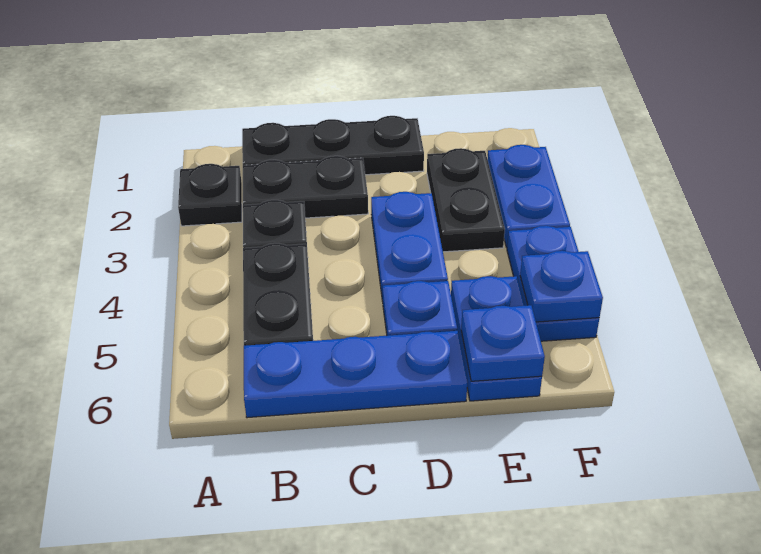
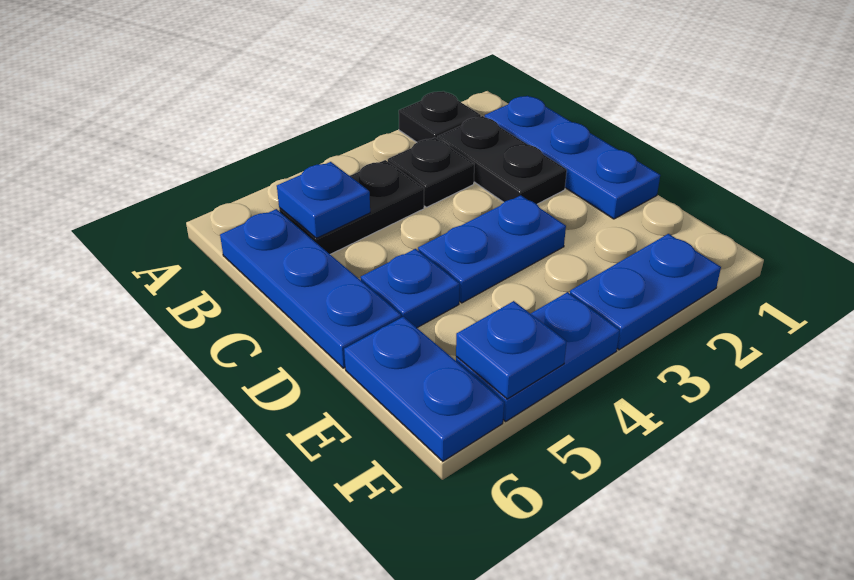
black 1x3 plate [242,116,424,175] -> blue 1x3 plate [485,96,660,219]
black 1x2 plate [427,148,505,252] -> none
blue 1x2 plate [451,276,542,401] -> blue 1x2 plate turned to [344,317,504,461]
blue 1x1 plate [461,305,545,381] -> blue 1x1 plate moved to [277,162,370,238]

